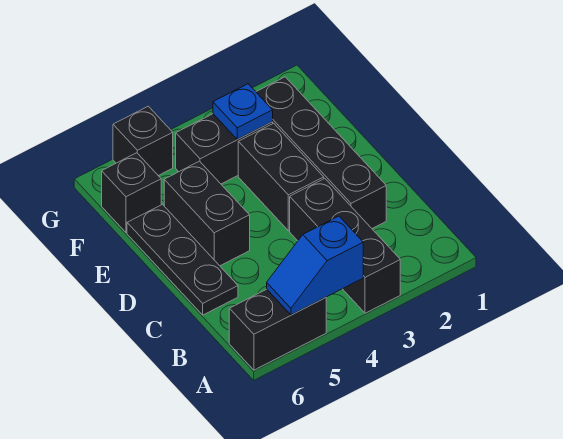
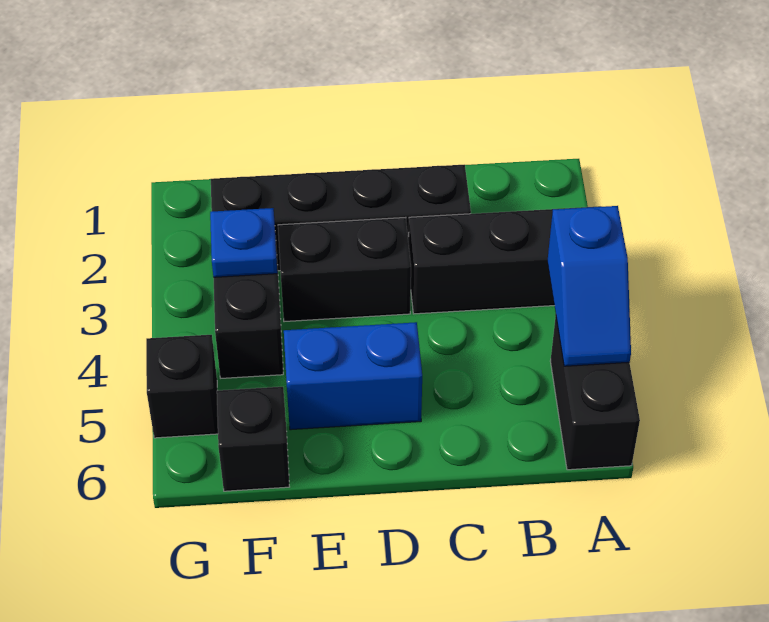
black 1x3 plate [127,204,238,315] -> none
black 1x2 brick [164,161,250,266] -> blue 1x2 brick [284,322,422,430]

